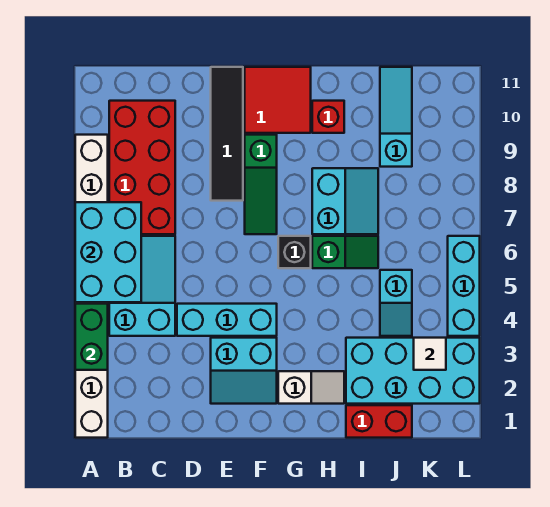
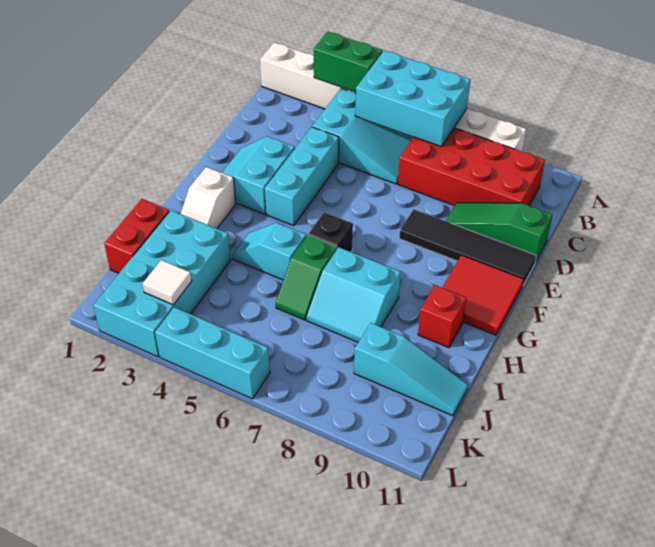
green 1x3 slope [245,135,277,234] -> green 1x3 slope moved to [446,203,553,262]
cyan 1x2 slope [380,270,412,336] -> cyan 1x2 slope moved to [233,223,306,280]

